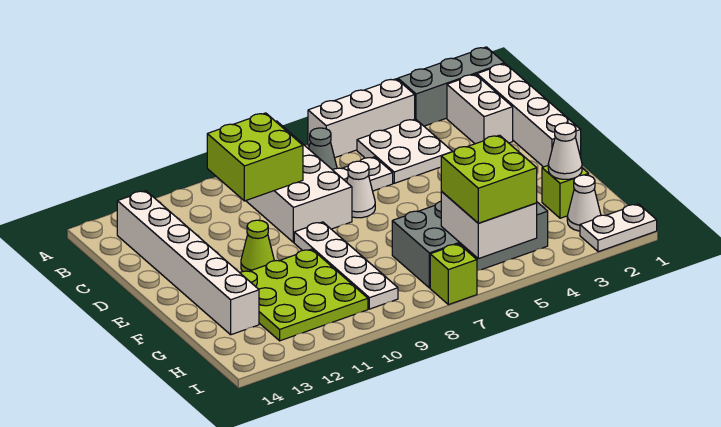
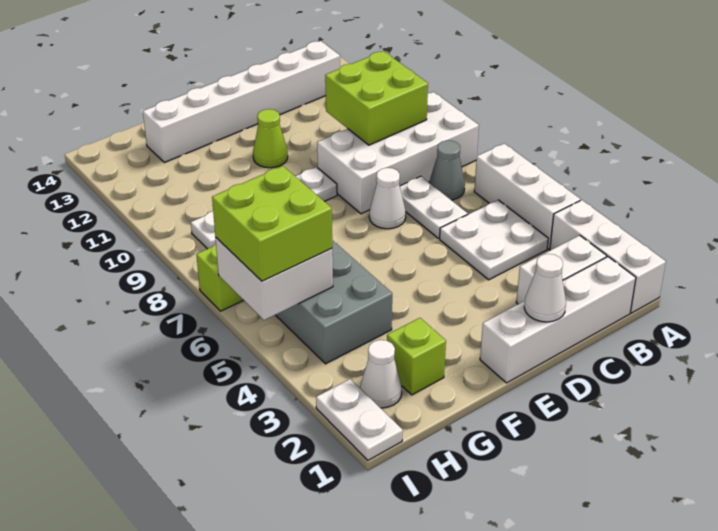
grey 1x3 brick [398,47,504,126] -> white 1x3 brick [550,200,666,313]
lime 3x3 plate [240,249,368,341] -> none
white 1x1 cone [548,123,582,179] -> white 1x1 cone moved to [524,254,566,322]

